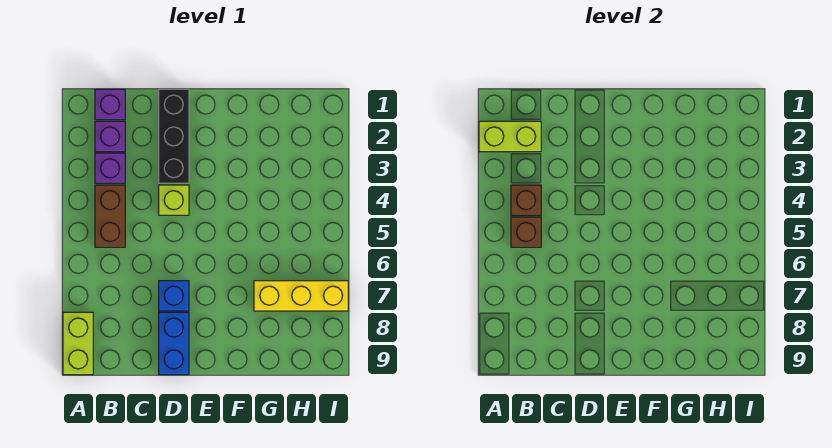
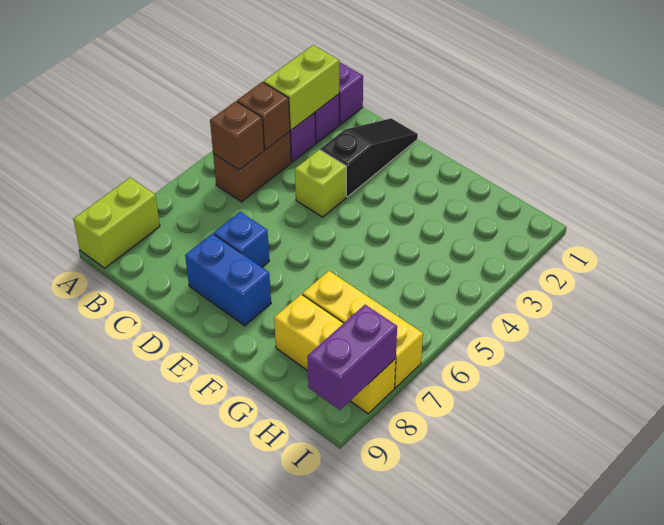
lime 1x2 brick [479,121,541,152] -> lime 1x2 brick turned to [263,45,339,130]
black 1x3 brick [159,89,189,183] -> black 1x3 slope [320,118,418,197]
blue 1x2 brick [159,312,189,375] -> blue 1x2 brick turned to [185,234,271,326]
none -> yellow 1x3 brick [274,294,396,414]
none -> purple 1x2 brick [307,305,397,410]

